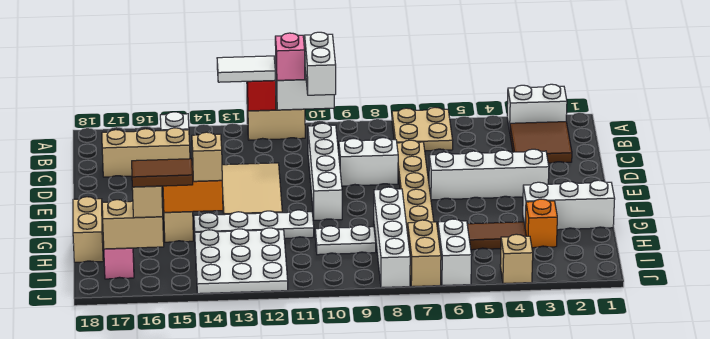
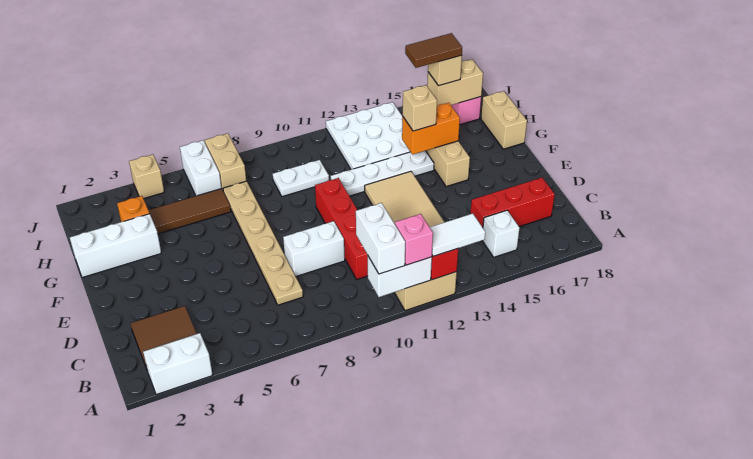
tan 2x2 plate [392,107,453,151] -> none
white 1x4 brick [308,123,342,220] -> red 1x4 brick [315,178,368,280]
tan 1x3 brick [102,128,190,177] -> red 1x3 brick [470,178,555,227]
white 1x4 brick [429,149,549,200] -> none
white 1x4 brick [374,187,410,288] -> none

